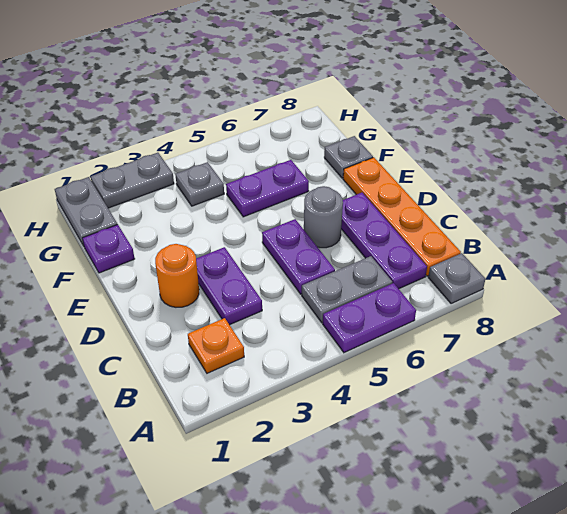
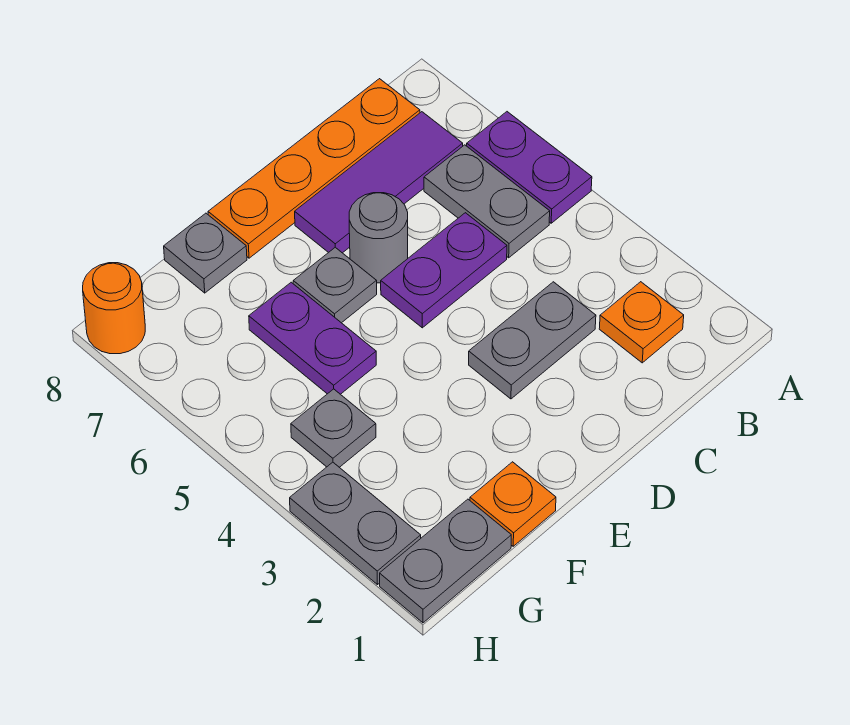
grey 1x1 plate [428,253,485,304] -> grey 1x1 plate moved to [293,247,377,323]
purple 1x3 plate [341,193,427,289] -> purple 1x3 tile [295,112,463,253]
purple 1x2 plate [196,247,262,325] -> grey 1x2 plate [469,282,596,399]
orange 1x1 round brick [155,244,199,307] -> orange 1x1 round brick moved to [83,263,145,354]
purple 1x1 plate [83,224,135,273] -> orange 1x1 plate [470,462,556,546]

